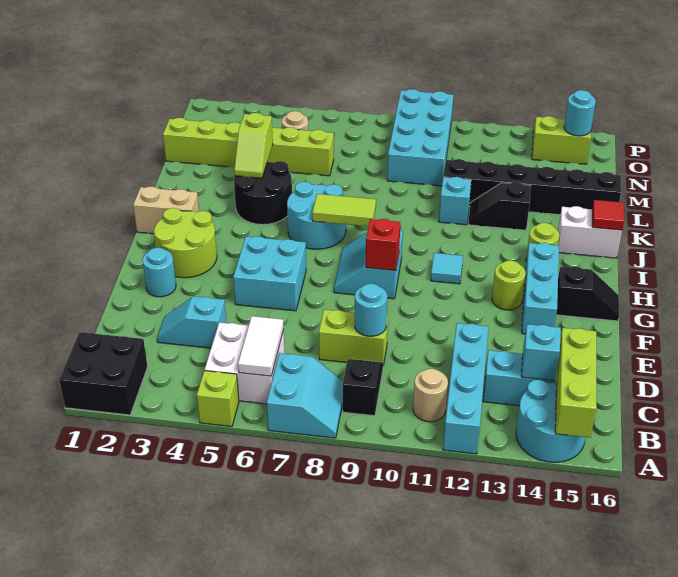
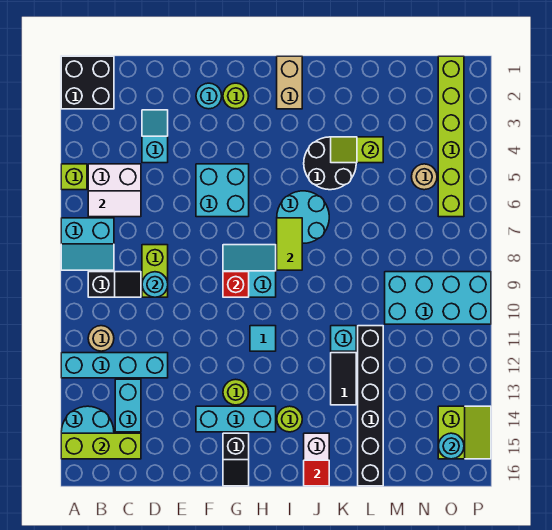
cyan 1x1 brick [521,324,561,381] -> none
lime 2x2 round brick [154,208,217,278] -> lime 1x1 round brick [223,83,249,109]
black 1x2 slope [468,182,531,230] -> black 1x2 tile [331,353,356,405]
lime 1x6 brick [163,118,334,176] -> lime 1x6 brick moved to [438,56,464,217]

